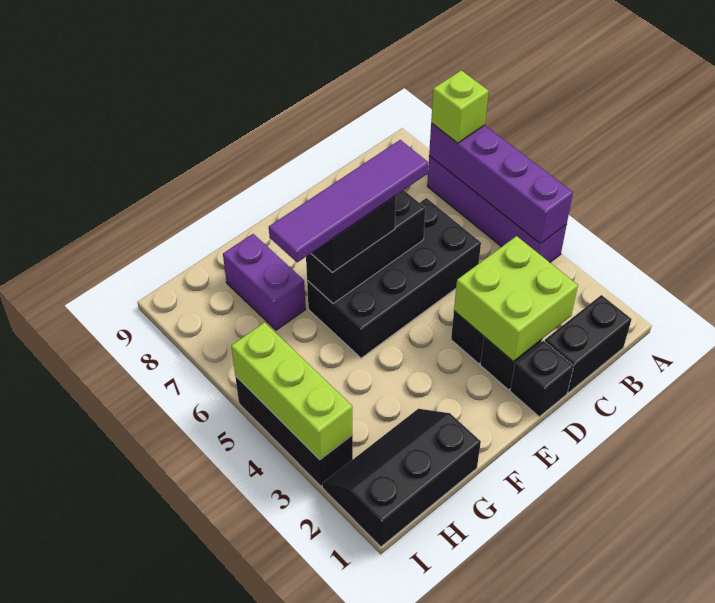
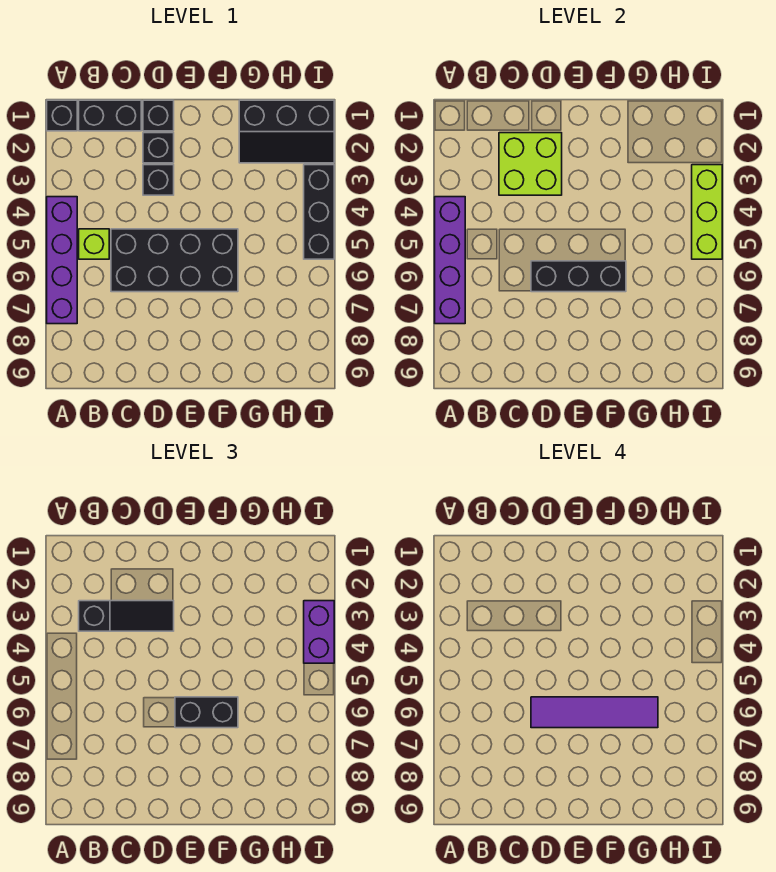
none -> black 1x1 brick [47,100,77,131]
lime 1x1 brick [431,70,489,143] -> lime 1x1 brick moved to [79,229,109,259]
none -> black 1x3 slope [79,601,174,631]
purple 1x2 brick [223,234,306,330] -> purple 1x2 brick moved to [304,601,334,663]

